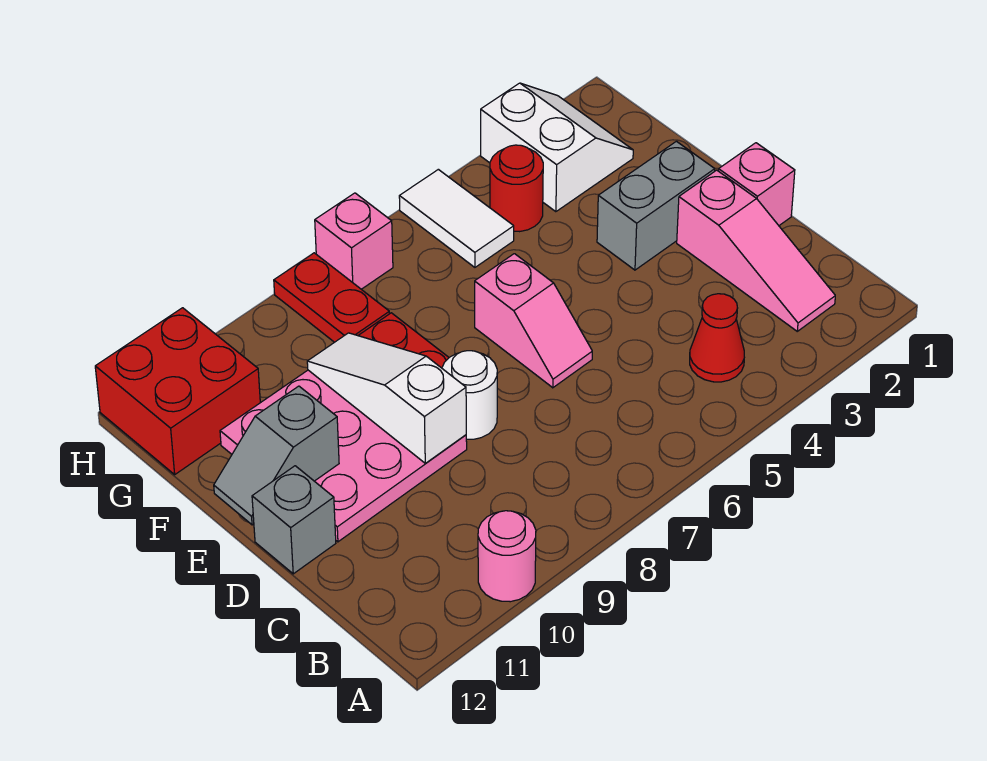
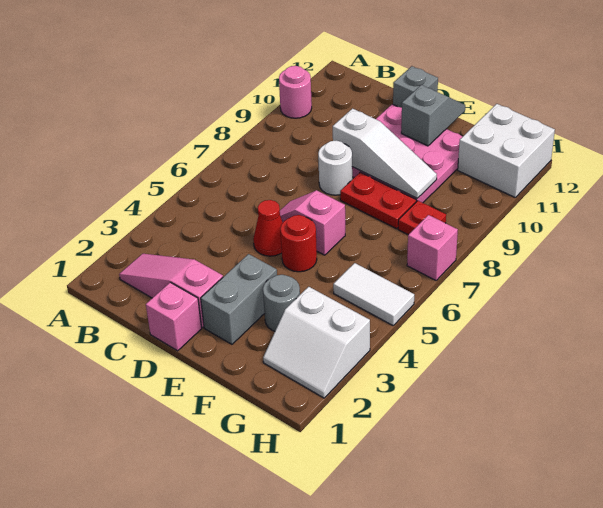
red 1x1 cone [690,294,744,382] -> red 1x1 cone moved to [253,200,283,256]
none -> grey 1x1 round brick [263,275,300,331]
red 1x1 round brick [490,145,543,232] -> red 1x1 round brick moved to [280,215,317,272]
red 1x2 plate [274,253,390,342] -> red 1x1 plate [398,201,446,235]
red 2x2 brick [95,308,260,474] -> white 2x2 brick [458,104,555,197]

